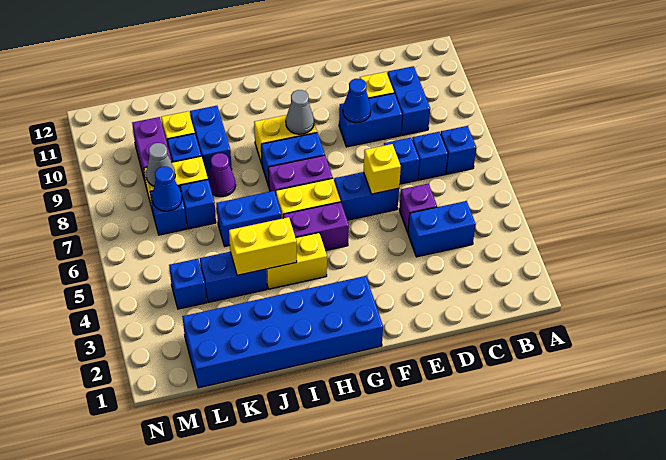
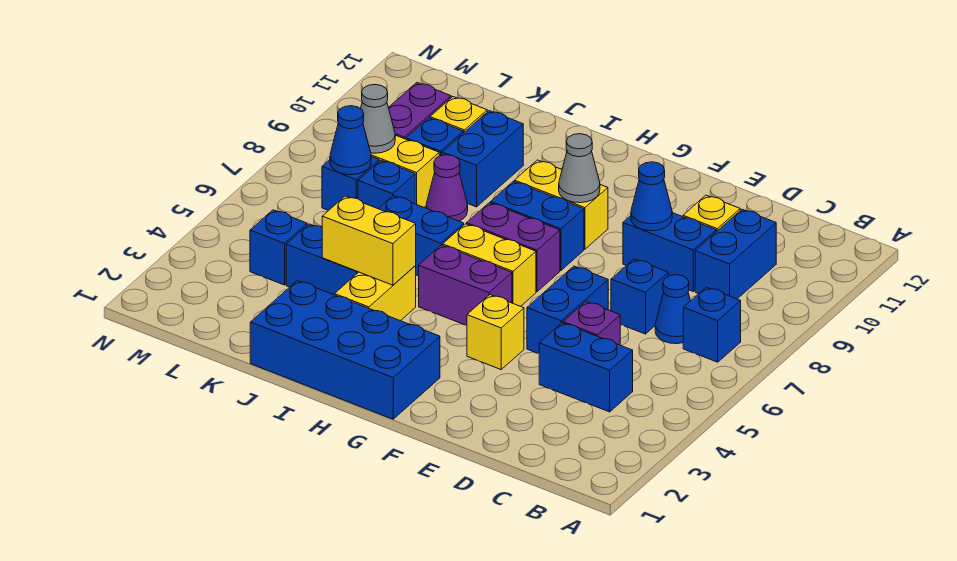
blue 1x1 brick [412,132,448,180] -> blue 1x1 cone [655,275,690,344]
blue 1x2 brick [334,172,399,220] -> blue 1x2 brick turned to [527,266,608,354]
yellow 1x1 brick [364,144,401,194] -> yellow 1x1 brick moved to [467,295,524,369]
blue 2x6 brick [182,276,383,388] -> blue 2x4 brick [250,281,440,419]
yellow 1x2 brick [266,233,327,289] -> yellow 1x2 brick turned to [335,266,416,321]

